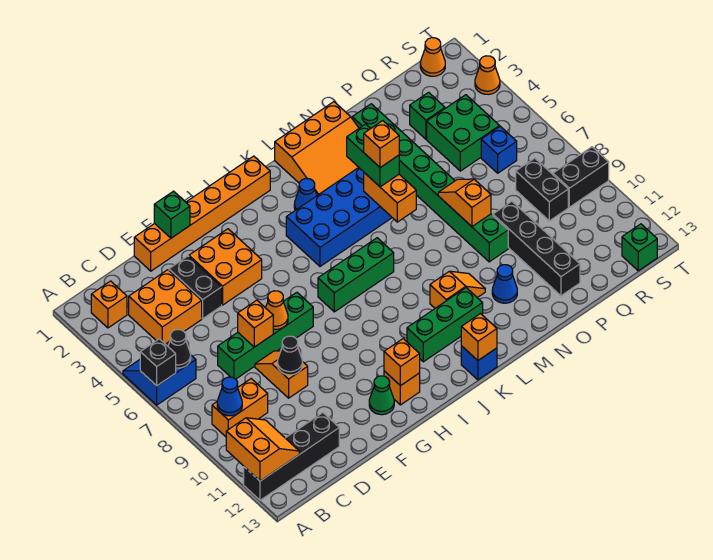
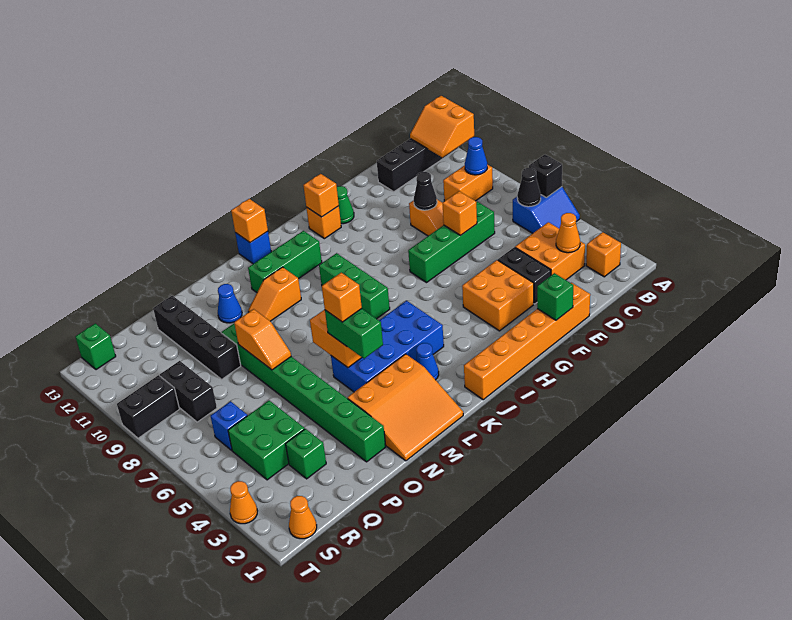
orange 1x1 cone [266,291,288,329] -> orange 1x1 cone moved to [556,213,580,253]
green 1x3 brick [318,238,394,312] -> green 1x3 brick turned to [319,253,390,319]
orange 3x3 slope [275,102,359,195] -> orange 3x3 slope turned to [348,354,463,461]

